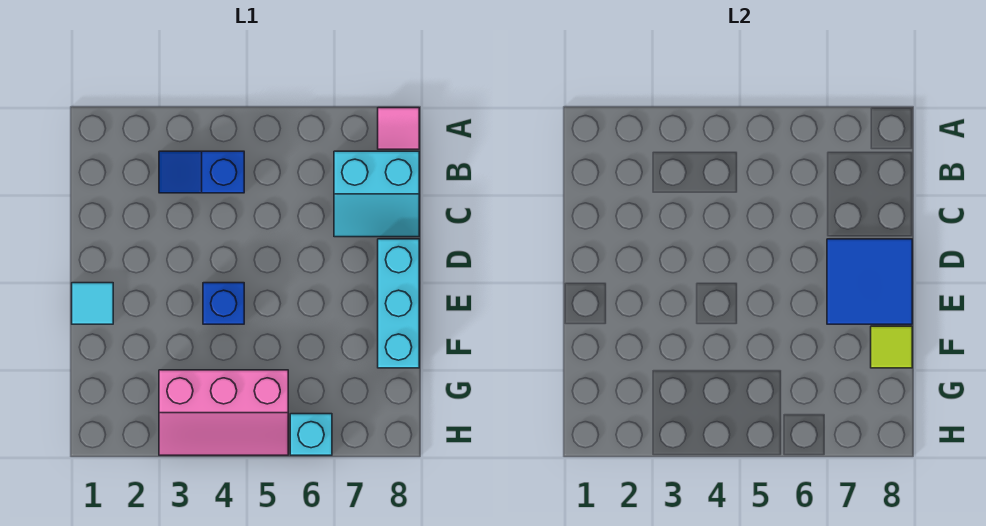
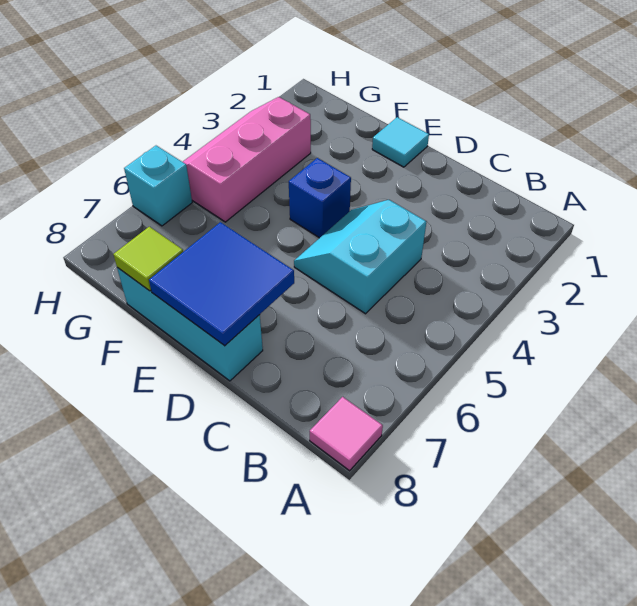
blue 1x2 slope [159,151,244,193] -> none
cyan 2x2 slope [334,151,419,237] -> cyan 2x2 slope moved to [294,200,426,314]

